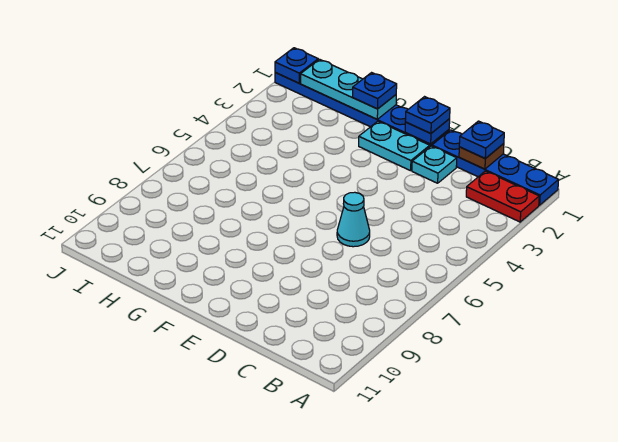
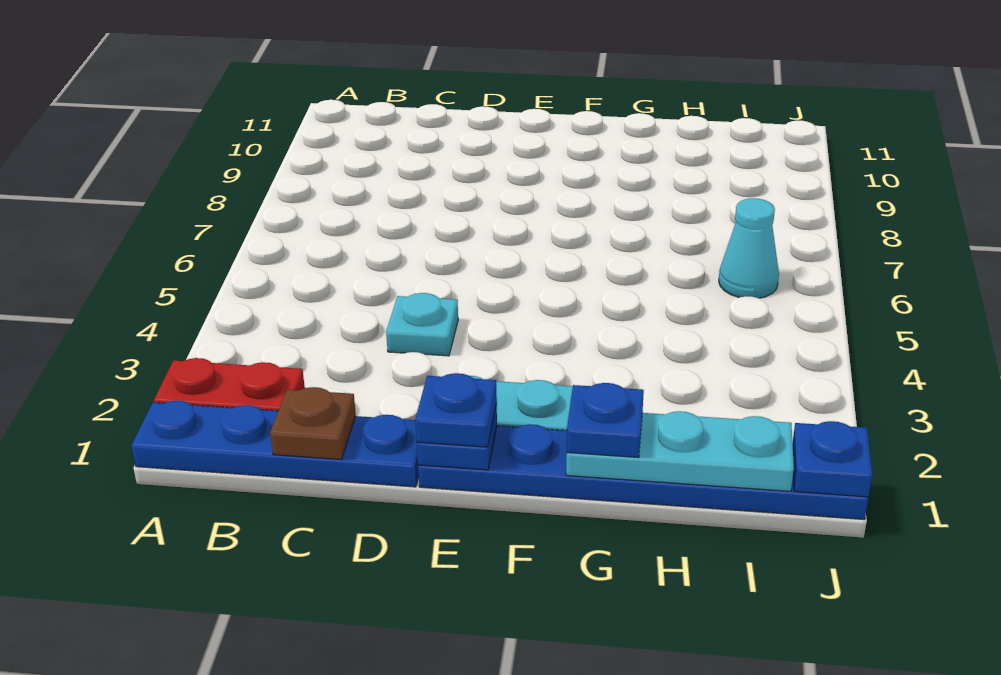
blue 1x1 plate [459,121,504,159] -> none
cyan 1x1 plate [412,146,457,183] -> cyan 1x1 plate moved to [386,293,458,356]
cyan 1x1 cone [337,192,370,247] -> cyan 1x1 cone moved to [719,198,779,298]

